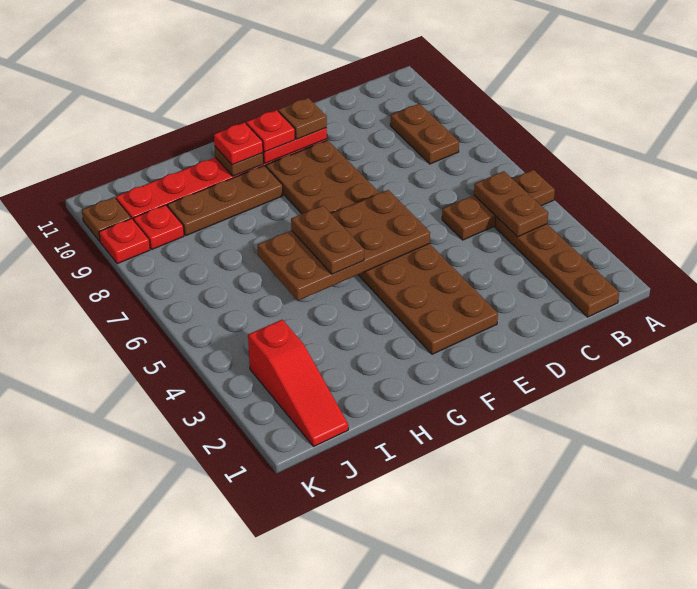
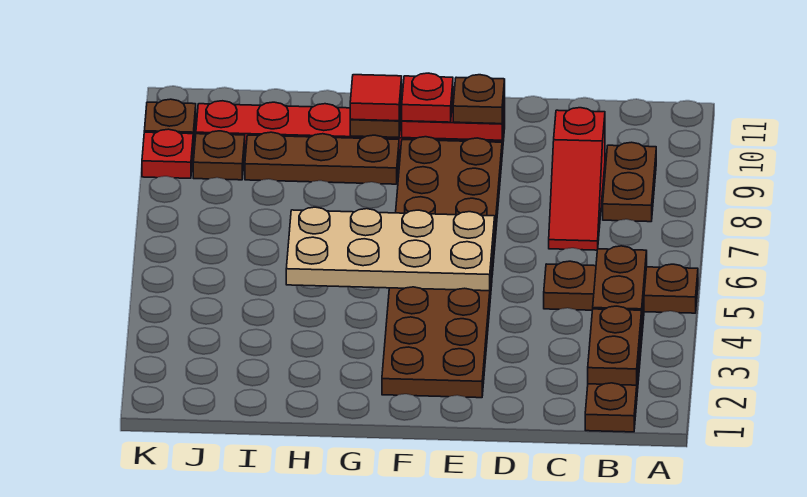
brown 2x4 plate [258,190,430,301] -> tan 2x4 plate [286,207,495,291]
brown 1x2 plate [291,206,364,274] -> brown 1x2 plate moved to [588,306,642,385]
red 1x1 plate [214,122,263,165] -> red 1x1 tile [350,75,402,121]
red 1x3 slope [248,320,348,446] -> red 1x3 slope moved to [549,108,605,250]
red 1x1 plate [134,205,184,249] -> brown 1x1 plate [193,131,245,180]

